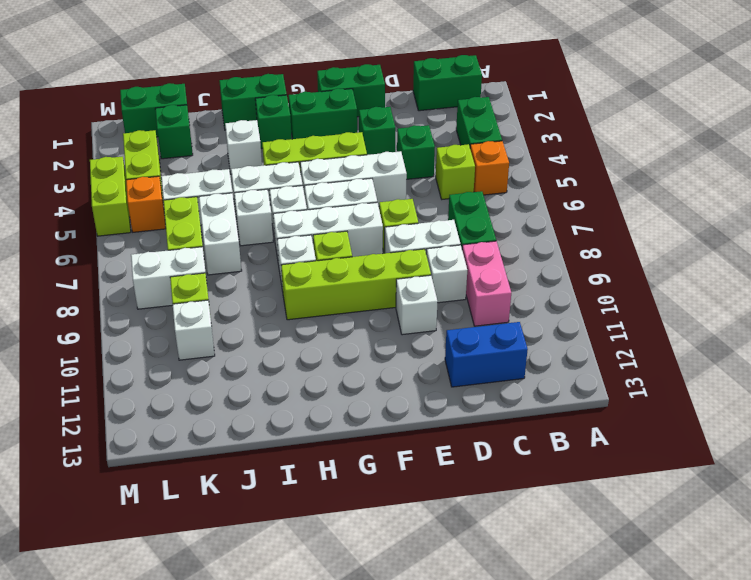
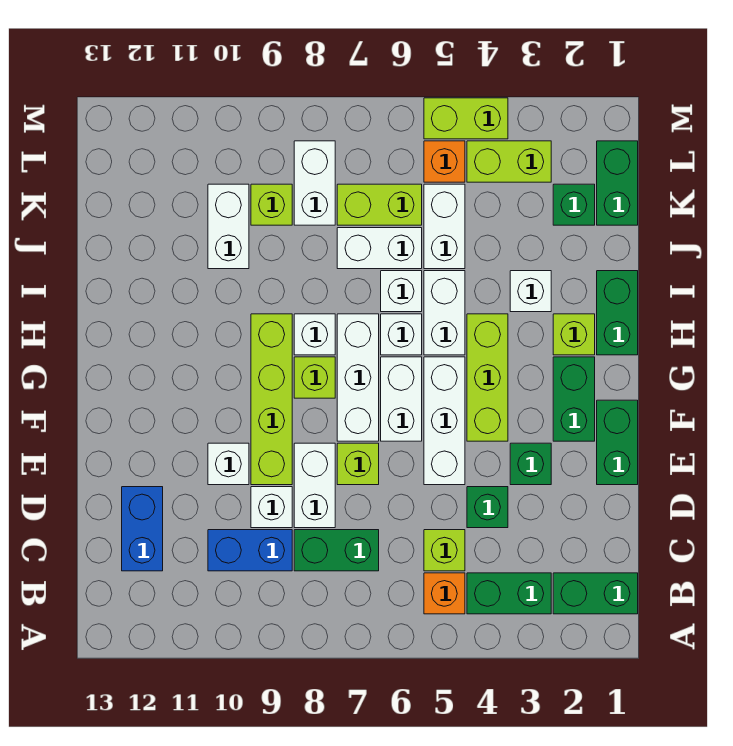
green 1x2 brick [413,55,482,111] -> green 1x2 brick turned to [553,573,638,614]
pink 1x2 brick [462,241,511,326] -> blue 1x2 brick [208,530,292,571]
green 1x1 brick [255,95,292,149] -> lime 1x1 brick [553,314,595,355]
white 1x1 brick [173,300,215,360] -> white 1x2 brick [208,184,249,269]

